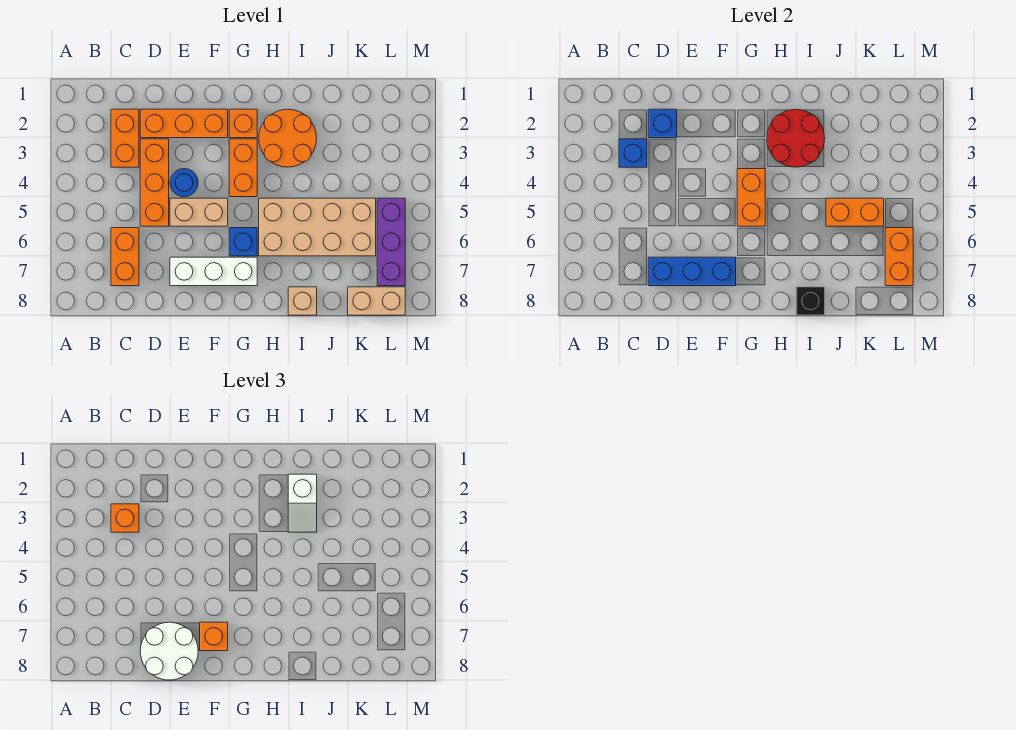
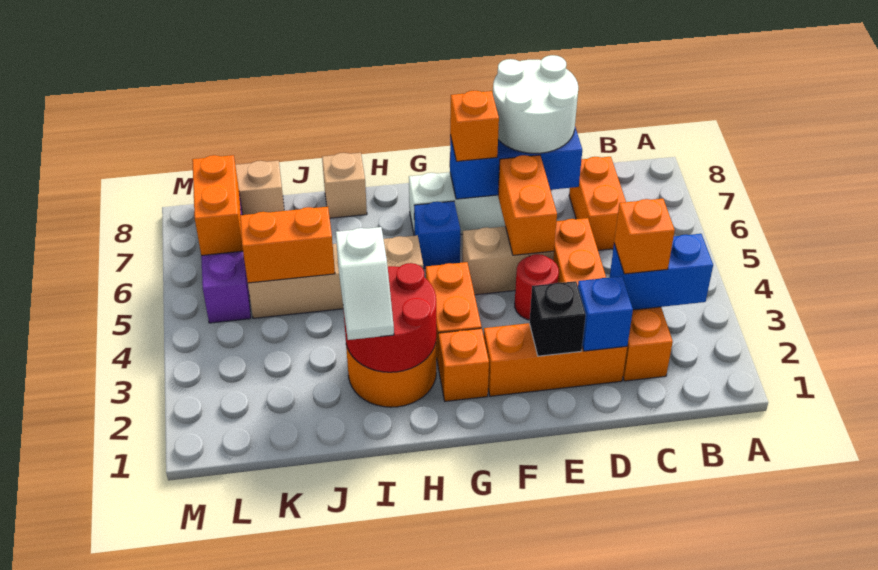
blue 1x1 brick [619,139,647,167] -> blue 1x2 brick [610,234,713,310]
blue 1x1 round brick [170,169,198,197] -> red 1x1 round brick [515,254,559,320]
orange 1x2 brick [737,169,765,226] -> orange 1x2 brick moved to [498,155,557,255]
tan 2x4 brick [259,198,376,256] -> tan 1x4 brick [248,235,423,318]
white 1x2 slope [288,474,317,532] -> white 1x2 slope turned to [336,227,394,340]
black 1x1 brick [796,287,825,315] -> black 1x1 brick moved to [529,281,586,356]

